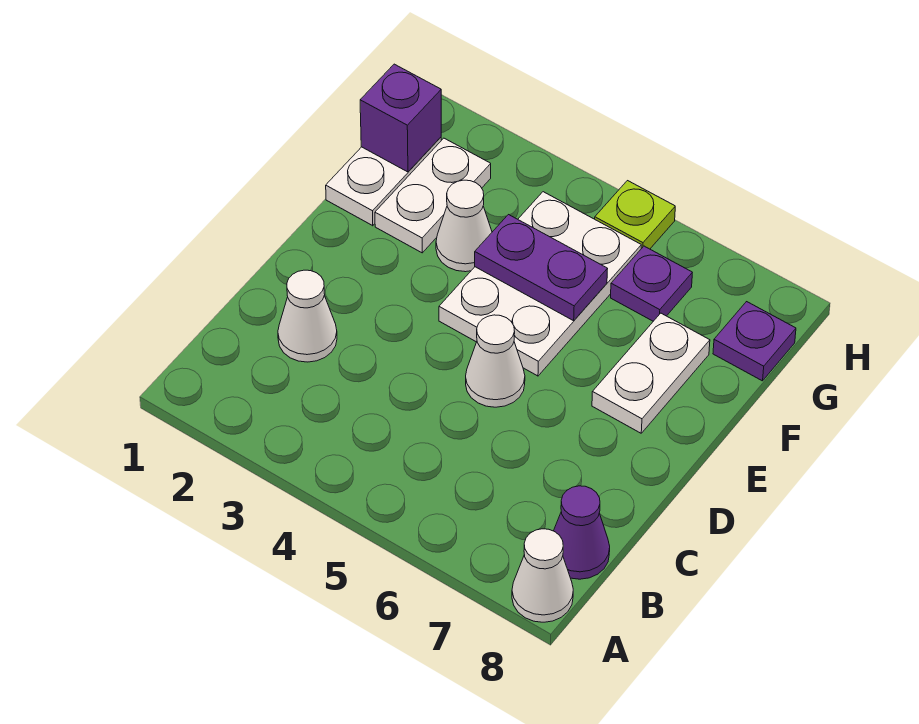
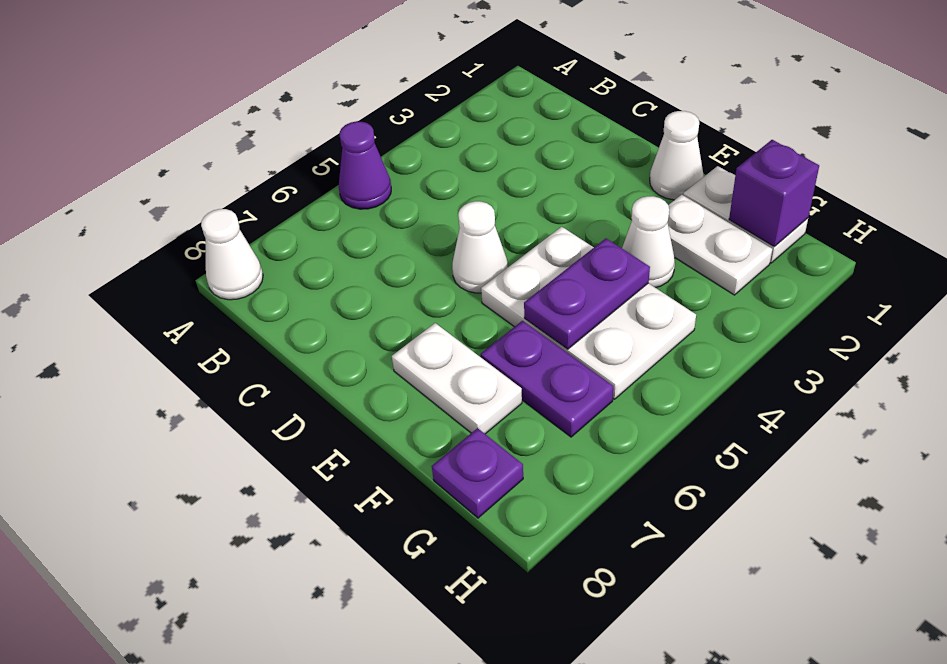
purple 1x1 cone [554,486,610,579] -> purple 1x1 cone moved to [339,121,391,209]
white 1x1 cone [278,270,337,362] -> white 1x1 cone moved to [650,111,704,200]
purple 1x1 plate [611,246,692,321] -> purple 1x2 plate [481,321,613,437]
lime 1x1 plate [595,181,675,249] -> none

